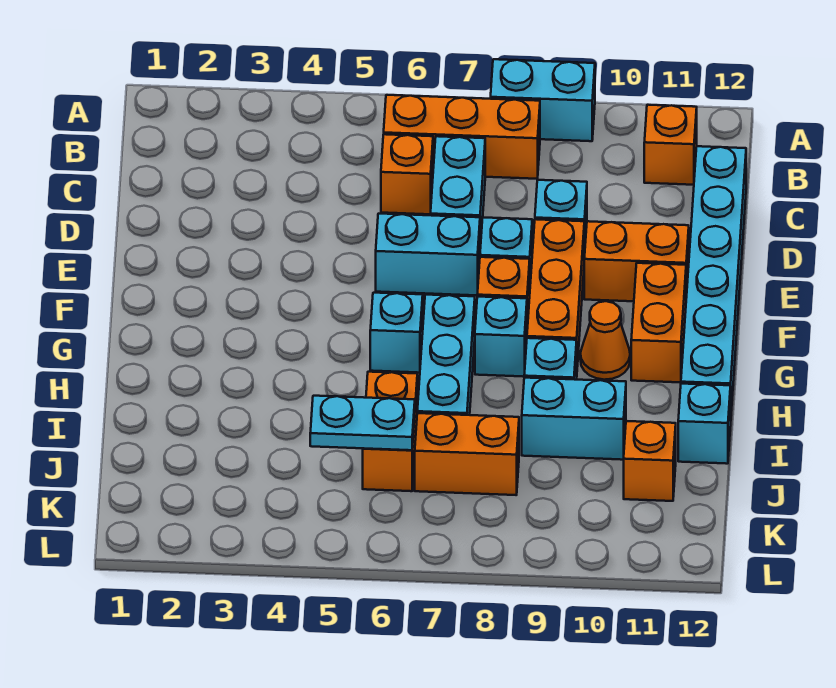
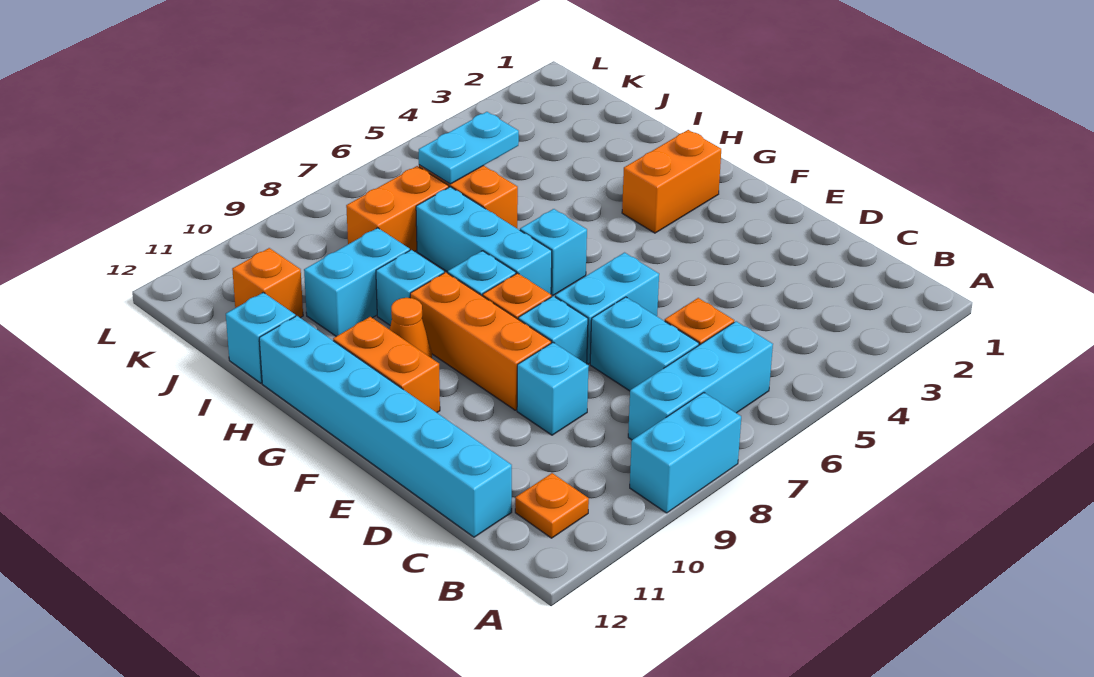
orange 1x3 brick [384,95,540,179] -> cyan 1x3 brick [628,321,773,440]
orange 1x1 brick [644,105,697,185] -> orange 1x1 plate [515,473,589,538]
orange 1x2 brick [584,221,689,301] -> orange 1x2 brick moved to [622,130,721,233]

